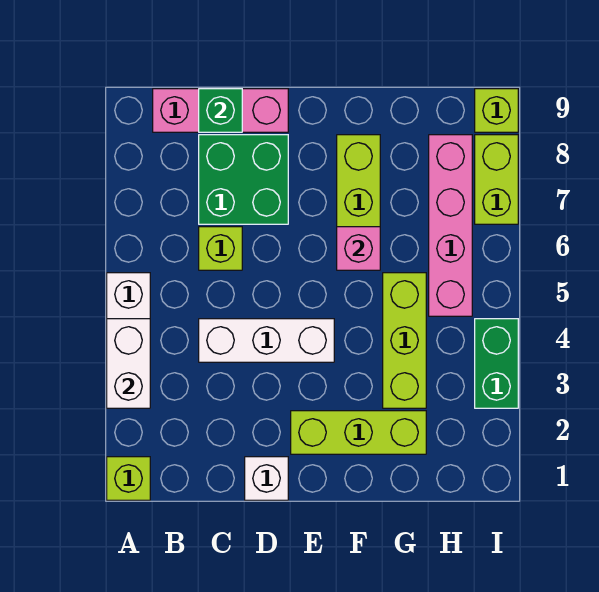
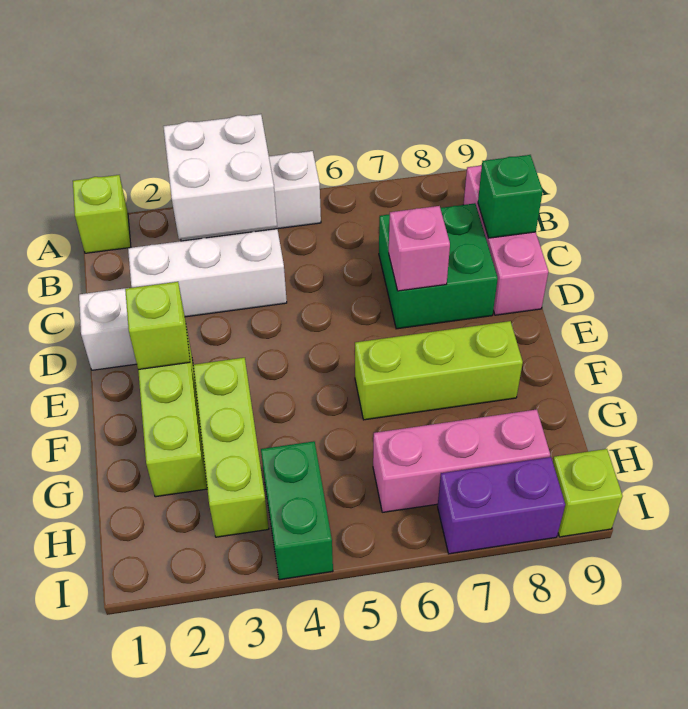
white 1x2 brick [107,319,150,408] -> white 2x2 brick [163,114,277,239]
white 1x3 brick [199,319,334,362] -> white 1x3 brick turned to [128,229,287,317]
lime 1x1 brick [199,227,242,270] -> lime 1x1 brick moved to [125,282,190,370]
pink 1x1 brick [337,227,380,270] -> pink 1x1 brick moved to [389,206,450,291]
lime 1x3 brick [383,273,426,408] -> lime 1x3 brick turned to [193,358,269,537]
pink 1x4 brick [429,135,472,316] -> pink 1x3 brick [373,409,550,512]
green 1x2 brick [475,319,518,408] -> green 1x2 brick turned to [261,441,333,580]
lime 1x2 brick [475,135,518,224] -> purple 1x2 brick [438,457,565,554]

